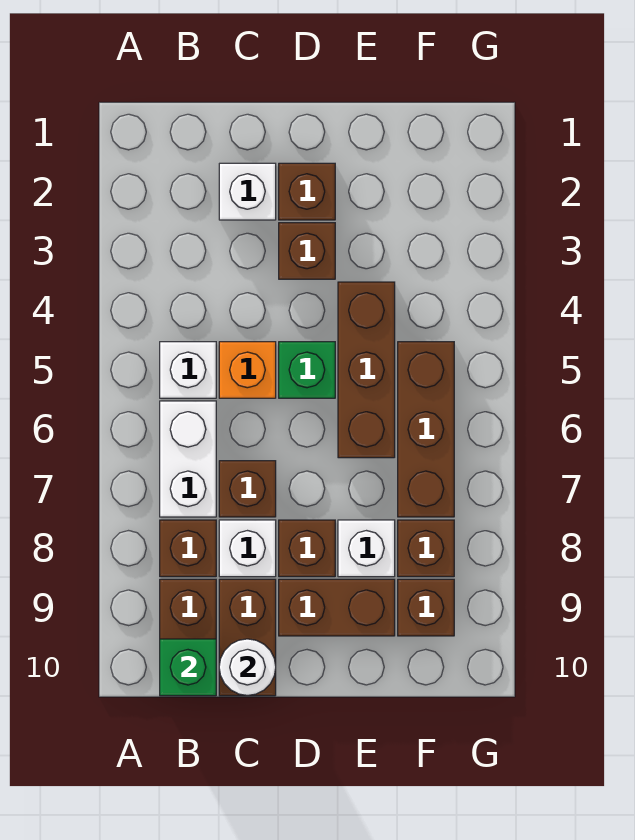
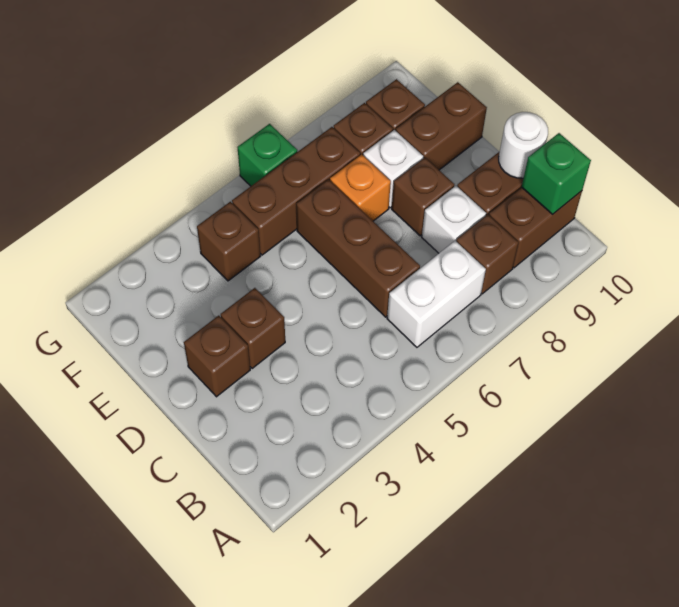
white 1x1 brick [160,342,216,398] -> none
white 1x1 brick [219,163,276,220] -> none
orange 1x1 brick [219,342,276,398] -> orange 1x1 brick moved to [330,154,391,221]
brown 1x1 brick [219,461,276,517] -> brown 1x1 brick moved to [197,202,260,281]
green 1x1 brick [279,342,335,398] -> green 1x1 brick moved to [237,124,297,186]
brown 1x2 brick [279,579,395,636] -> brown 1x2 brick turned to [396,82,487,170]
brown 1x3 brick [338,282,395,458] -> brown 1x3 brick turned to [296,179,420,317]

